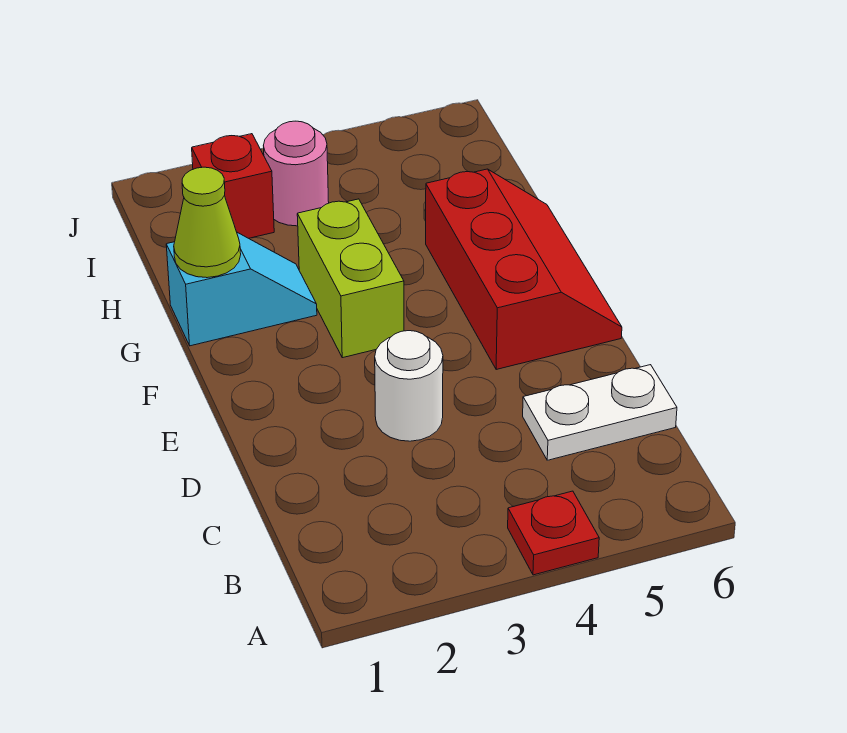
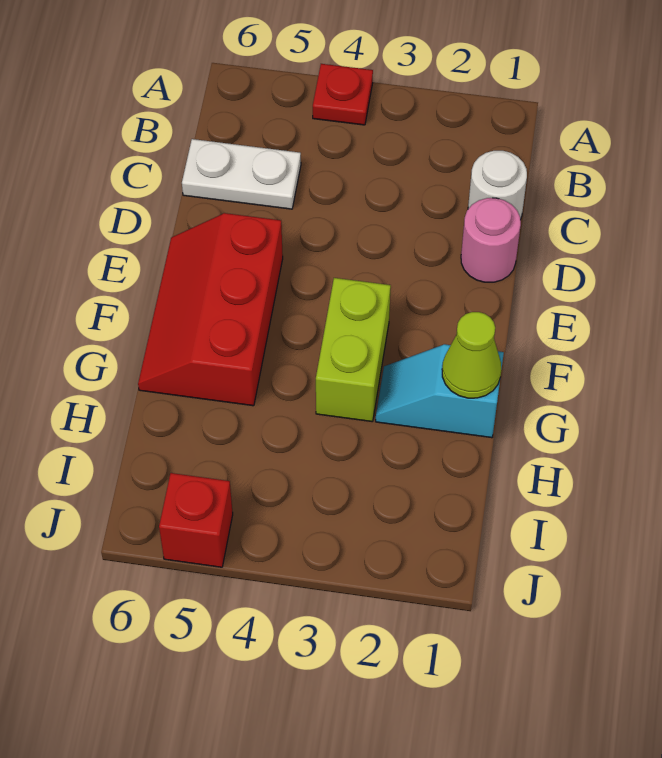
white 1x1 round brick [375,331,443,441] -> white 1x1 round brick moved to [468,151,527,220]
red 1x1 brick [192,134,274,238] -> red 1x1 brick moved to [159,473,233,567]
pink 1x1 round brick [263,121,329,226] -> pink 1x1 round brick moved to [461,198,521,282]

